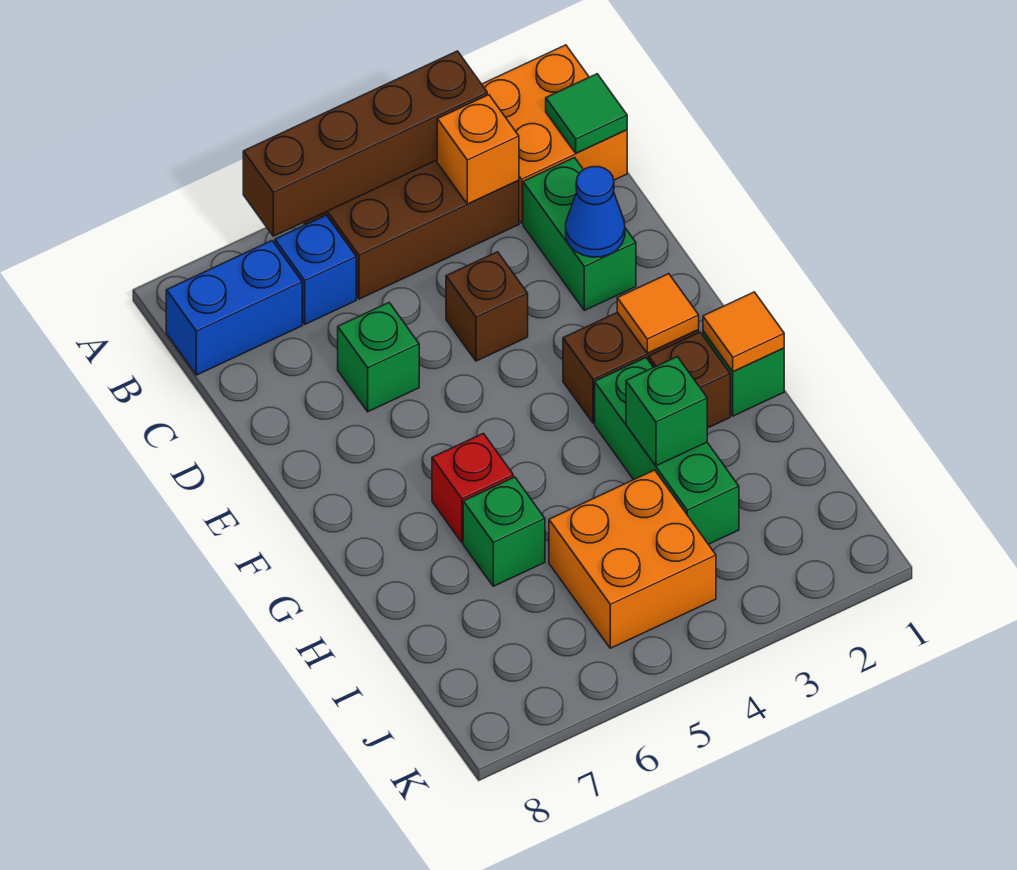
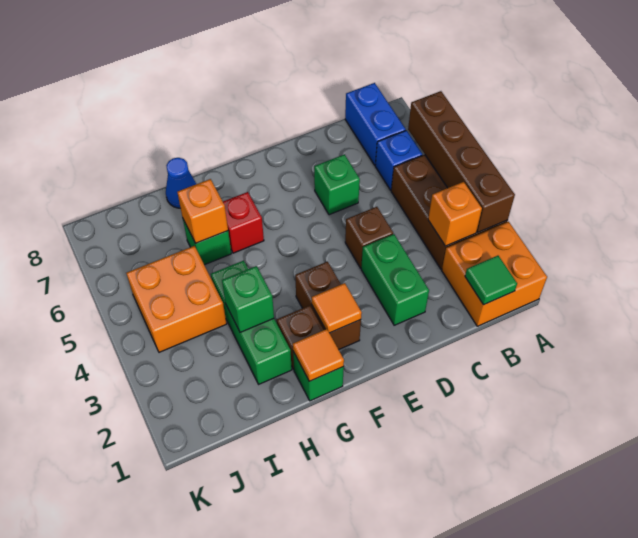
green 1x2 brick [523,158,636,311] -> green 1x2 brick turned to [361,234,429,325]
blue 1x1 cone [566,167,625,257] -> blue 1x1 cone moved to [166,158,196,208]
green 1x3 brick [595,358,739,544] -> green 1x3 brick turned to [211,261,292,384]
none -> orange 1x1 brick [177,179,228,243]

